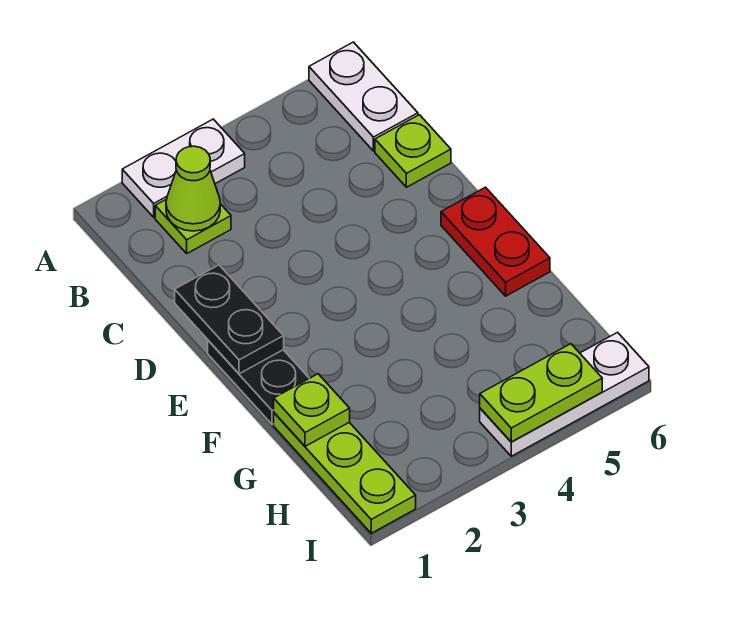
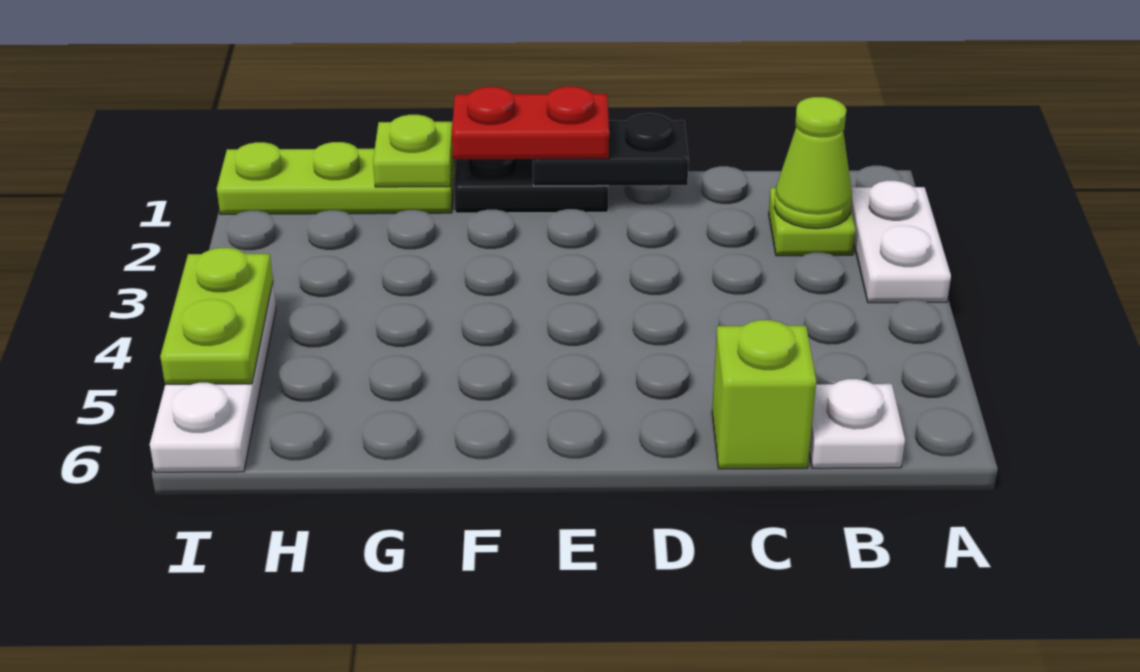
white 1x2 plate [309,42,418,151] -> white 1x1 plate [809,379,905,468]
lime 1x1 plate [375,115,451,187] -> lime 1x1 brick [712,320,816,469]
red 1x2 plate [441,187,550,296] -> red 1x2 plate moved to [452,86,609,159]

